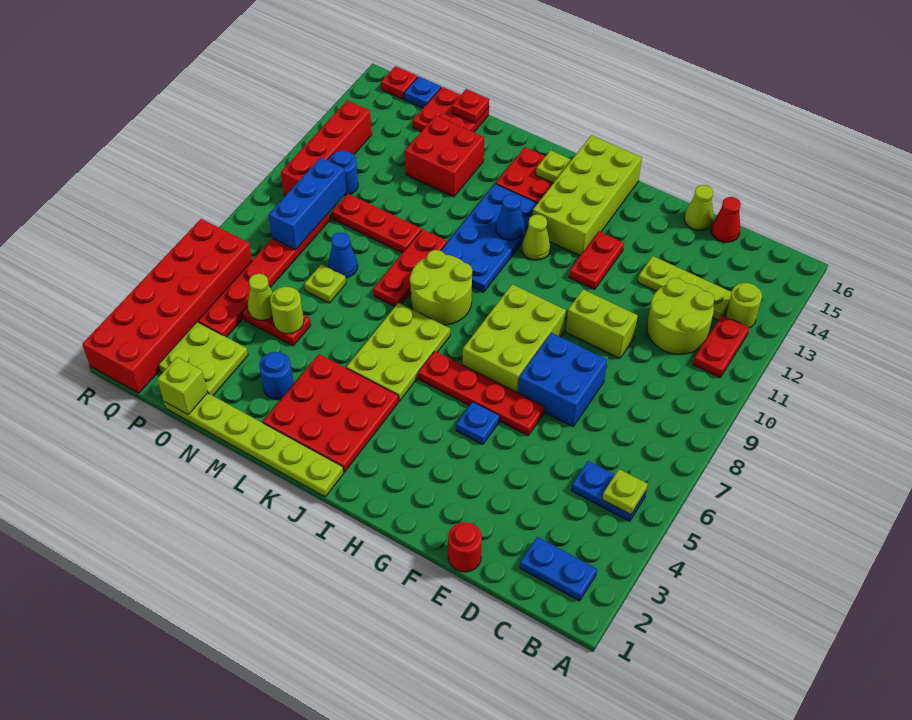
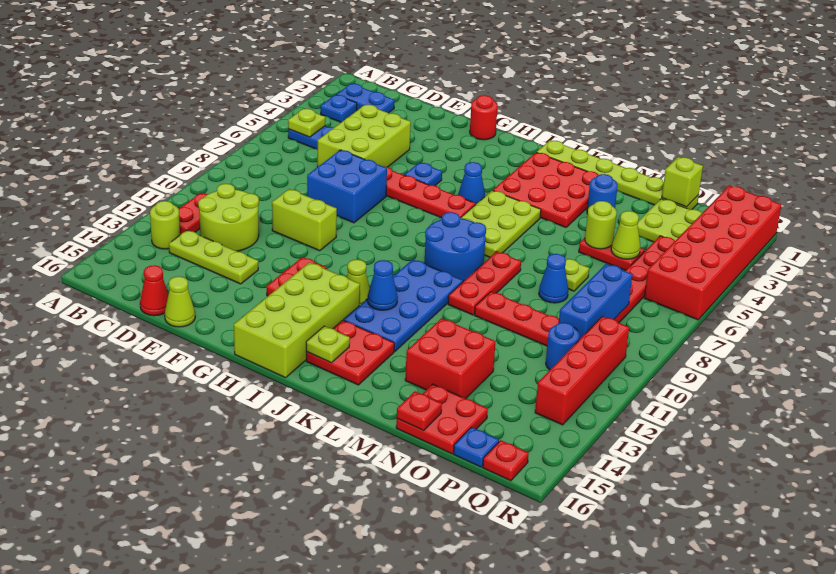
none -> blue 1x1 plate [321,95,357,122]
red 1x1 round brick [448,522,482,572] -> red 1x1 round brick moved to [470,95,498,140]
lime 2x3 brick [463,284,566,393] -> lime 2x3 brick moved to [317,104,411,167]
none -> blue 1x1 cone [458,162,485,204]
lime 2x2 round brick [410,250,472,325] -> blue 2x2 round brick [425,212,486,281]

